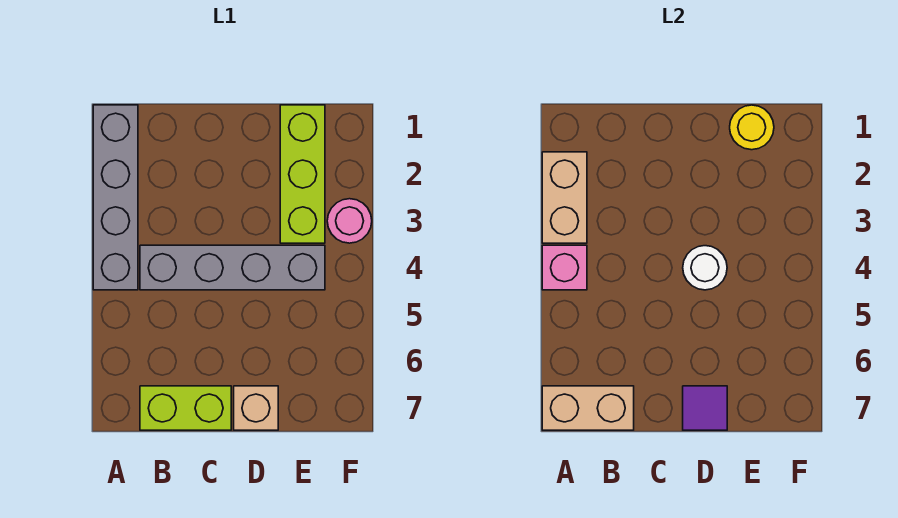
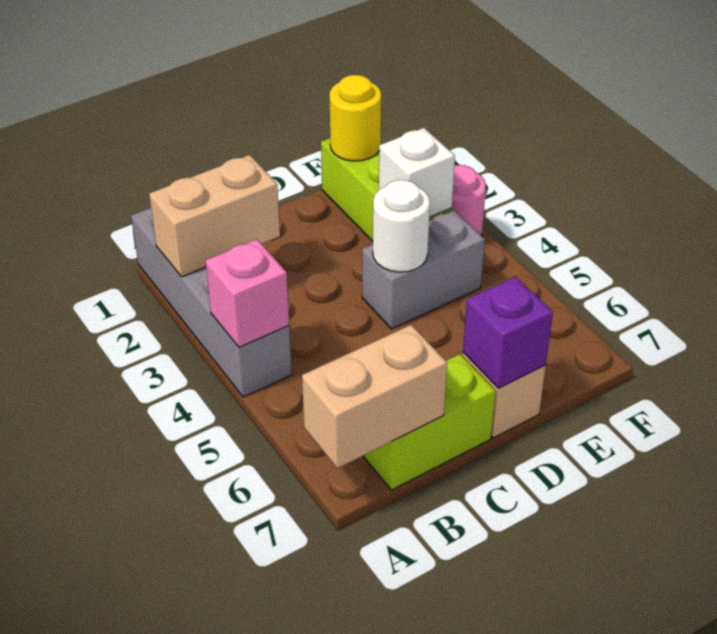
tan 1x2 brick [542,152,587,243] -> tan 1x2 brick turned to [149,155,280,277]
grey 1x4 brick [140,245,325,290] -> grey 1x2 brick [362,210,485,329]
purple 1x1 tile [683,386,727,430] -> purple 1x1 brick [463,277,553,388]
none -> white 1x1 brick [379,128,455,217]

